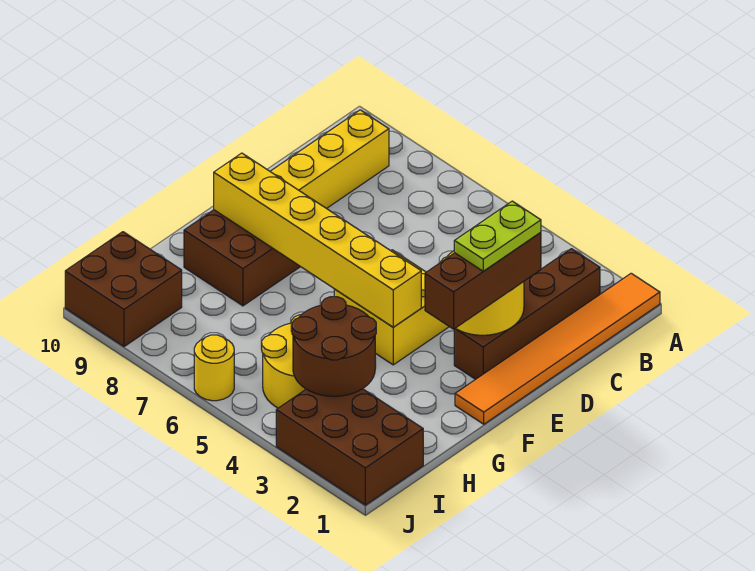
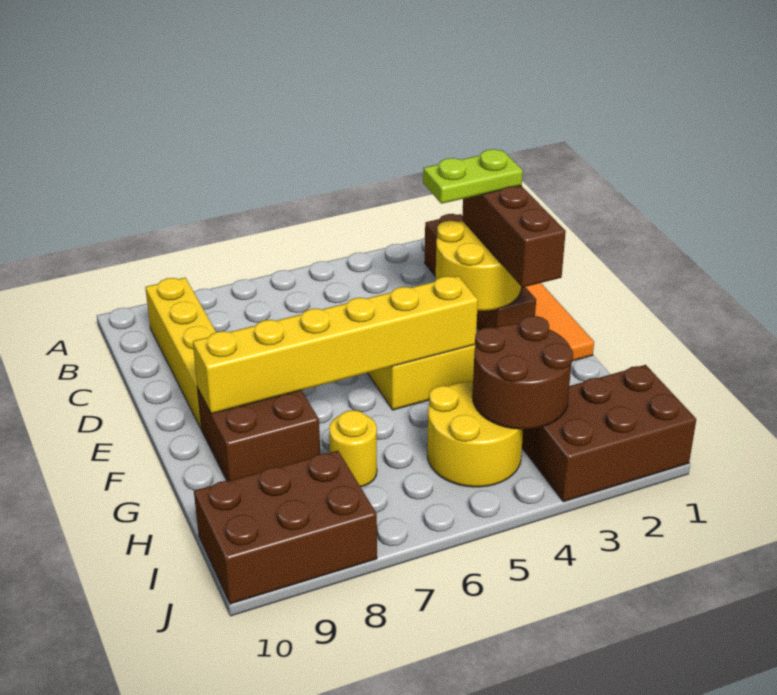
lime 1x2 plate [454,201,541,271] -> lime 1x2 plate turned to [423,149,523,204]
brown 2x2 brick [65,232,182,347] -> brown 2x3 brick [194,451,377,604]
yellow 1x1 round brick [194,335,234,401] -> yellow 1x1 round brick moved to [329,410,377,487]

